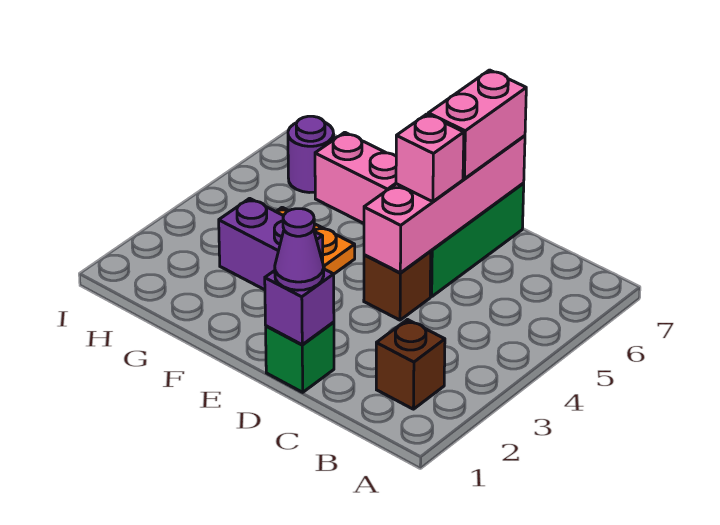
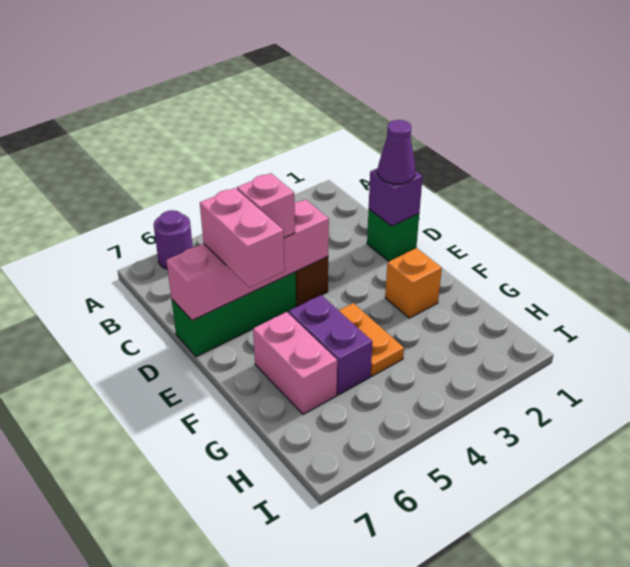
brown 1x1 brick [376,320,445,409] -> none
pink 1x2 brick [428,70,526,179] -> pink 1x2 brick turned to [200,188,285,287]
none -> orange 1x1 brick [385,248,442,318]
purple 1x2 brick [219,198,323,290] -> purple 1x2 brick moved to [289,295,372,395]
purple 1x1 round brick [288,116,334,193] -> purple 1x1 round brick moved to [154,210,193,269]

